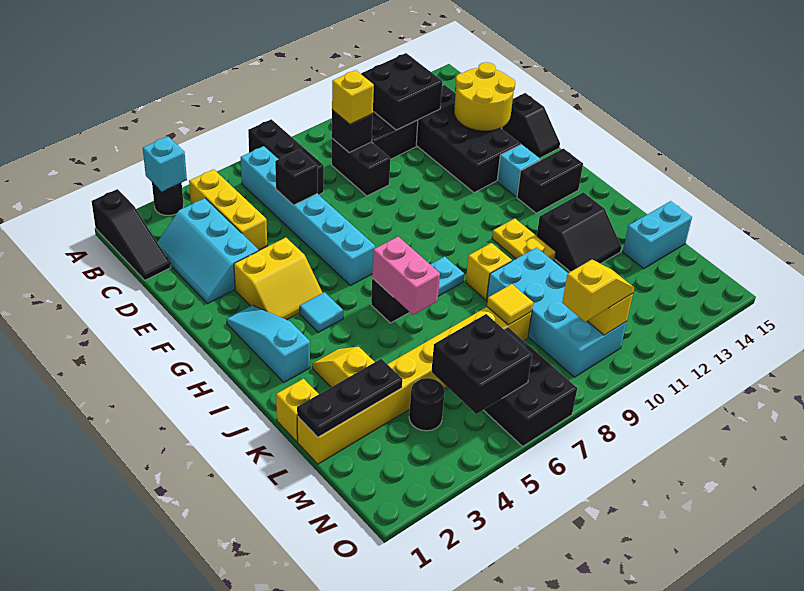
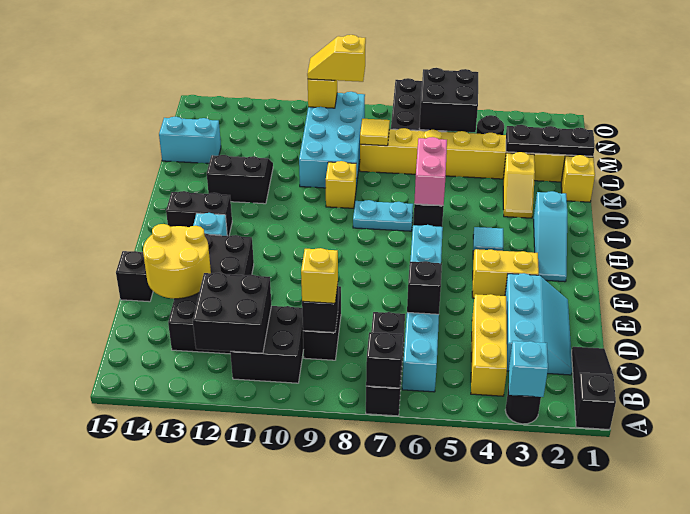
none -> black 1x1 brick [366,332,403,388]
yellow 1x2 plate [492,219,556,261] -> none

